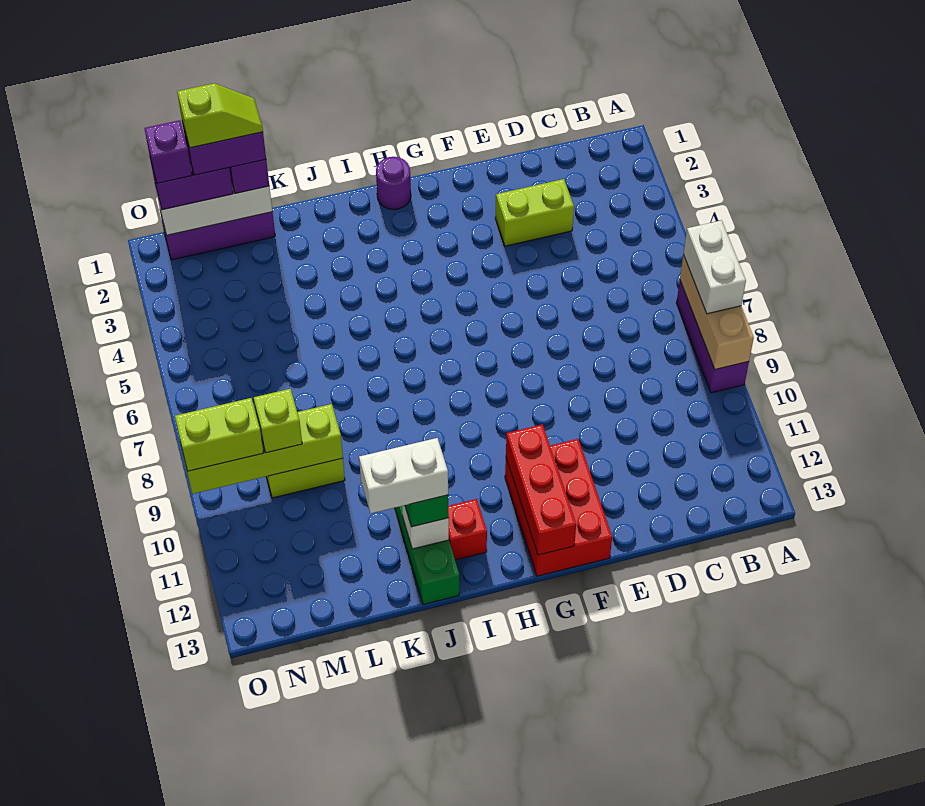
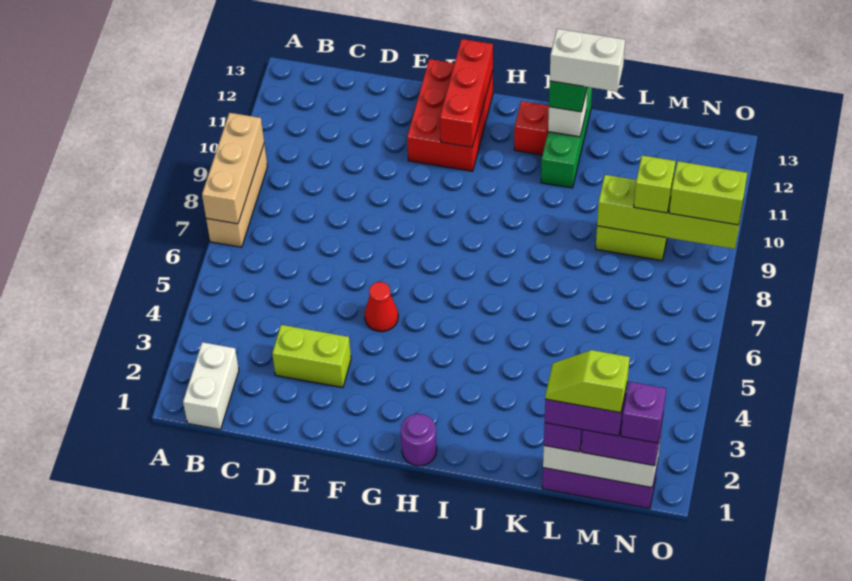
purple 1x3 brick [676,281,749,393] -> tan 1x3 brick [206,144,267,247]
white 1x2 brick [683,220,746,314] -> white 1x2 brick moved to [183,342,239,429]
none -> red 1x1 cone [365,282,398,332]

